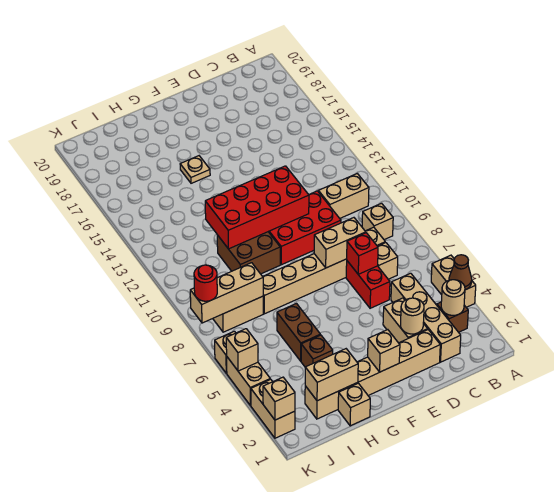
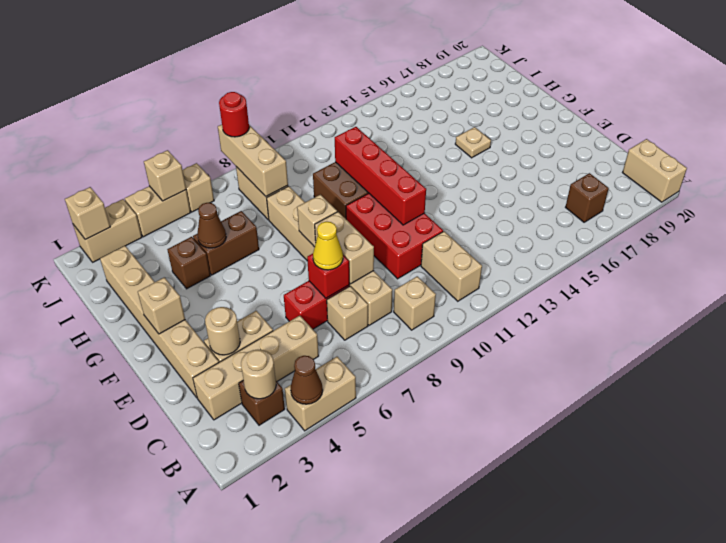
none -> brown 1x1 brick [565,173,609,222]
none -> yellow 1x1 cone [313,222,343,270]
red 2x4 brick [205,166,309,249] -> red 1x4 brick [335,127,426,225]
tan 1x1 brick [338,383,370,426] -> tan 1x1 brick moved to [297,194,337,247]
tan 1x2 brick [305,349,358,401] -> tan 1x2 brick moved to [623,139,687,202]
none -> brown 1x1 cone [197,203,226,248]

